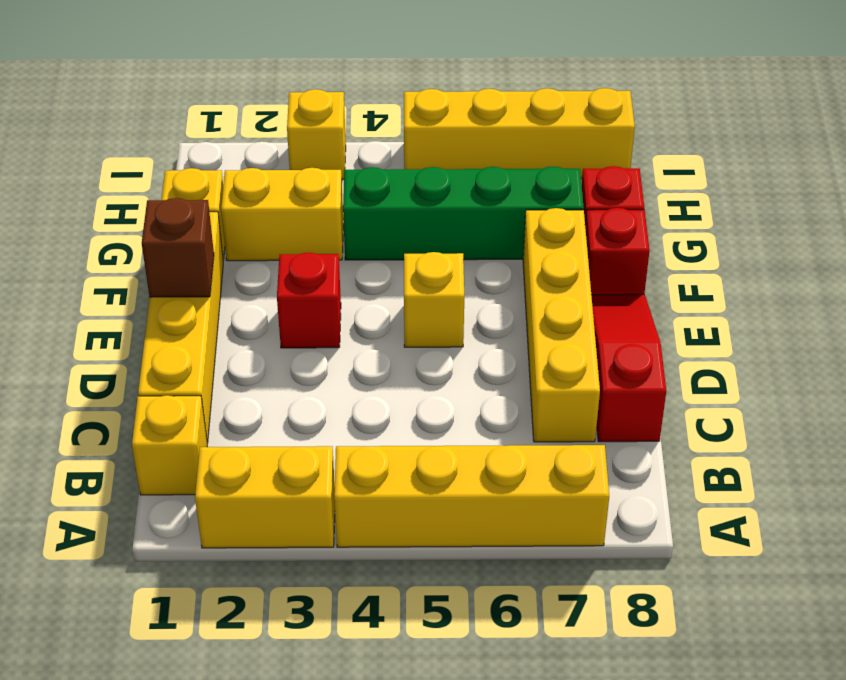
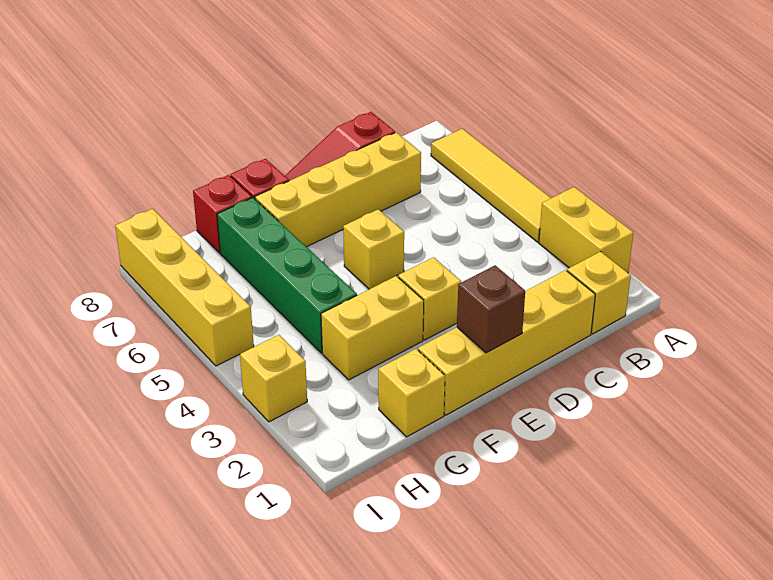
yellow 1x4 brick [334,445,609,547] -> yellow 1x4 tile [431,129,551,242]
red 1x1 brick [277,253,341,348] -> yellow 1x1 brick [398,257,461,340]
yellow 1x2 brick [221,168,343,261] -> yellow 1x2 brick turned to [321,276,424,380]

